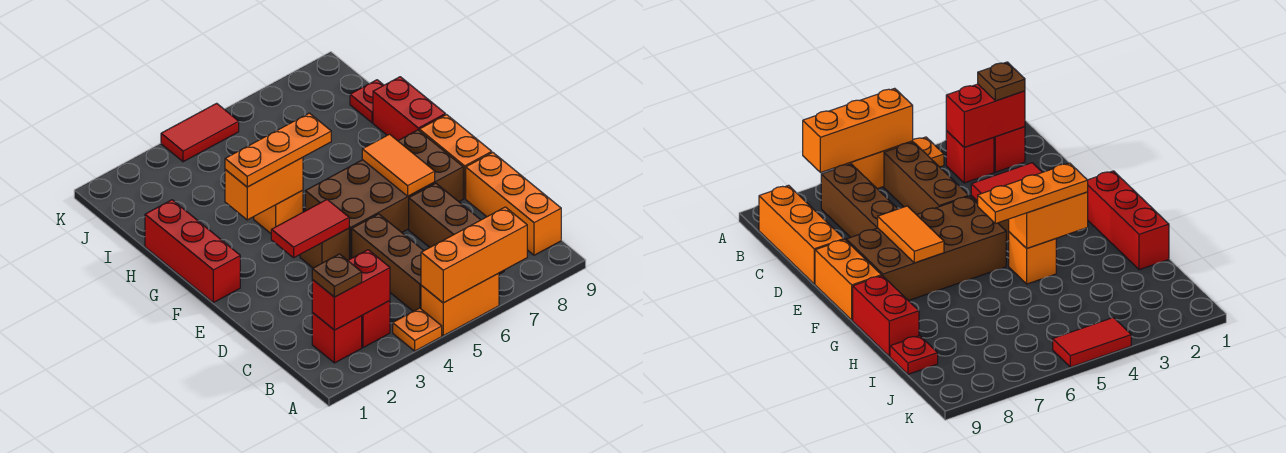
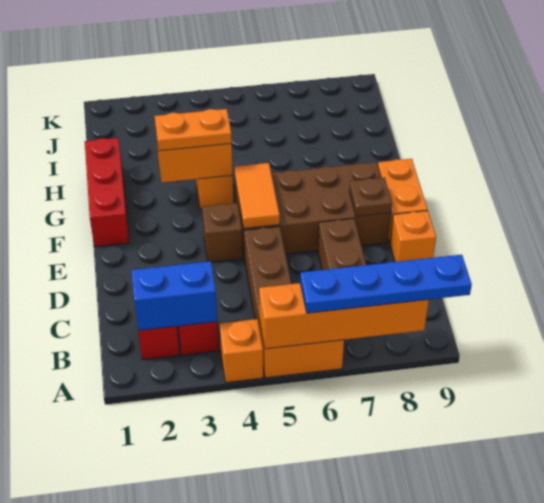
orange 1x1 plate [393,308,442,351] -> orange 1x1 brick [220,319,263,382]
orange 1x3 brick [421,207,527,303] -> orange 1x4 brick [259,283,429,349]
none -> blue 1x4 plate [300,255,472,313]
red 1x2 brick [312,250,390,330] -> blue 1x2 brick [132,261,217,331]
brown 1x1 plate [312,254,362,297] -> brown 1x1 plate moved to [349,178,392,217]
orange 1x3 brick [466,153,561,255] -> orange 1x1 brick [390,211,436,262]
red 1x2 tile [271,200,349,258] -> none
orange 1x2 tile [362,134,435,196] -> orange 1x2 tile moved to [234,163,280,228]
orange 1x3 plate [225,113,331,187] -> orange 1x2 plate [155,109,232,151]
red 1x2 brick [373,77,445,141] -> none
red 1x1 plate [350,80,384,123] -> none
red 1x2 tile [161,103,239,162] -> none

